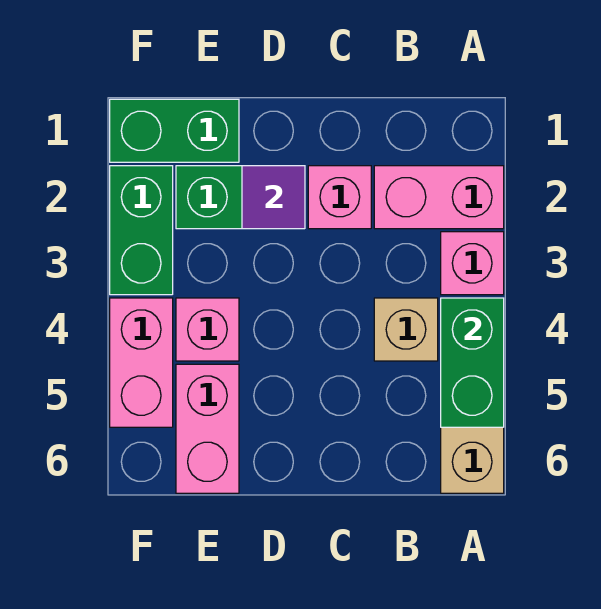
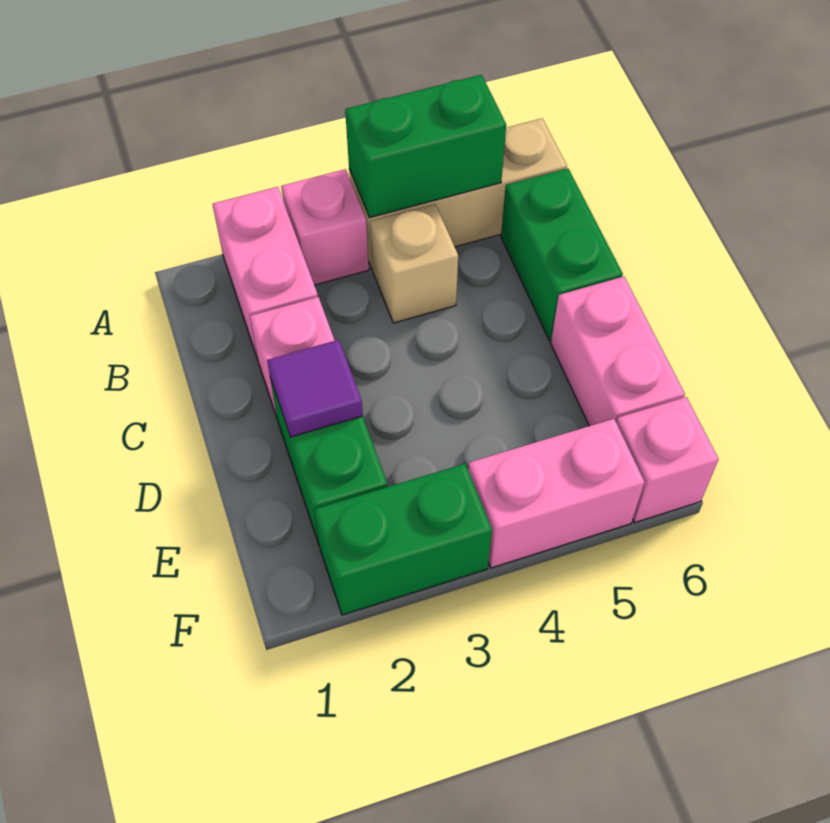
green 1x2 brick [110,99,239,162] -> green 1x2 brick moved to [501,168,623,341]
pink 1x1 brick [176,298,239,361] -> pink 1x1 brick moved to [616,397,718,522]
pink 1x2 brick [176,364,239,493] -> pink 1x2 brick turned to [551,277,685,426]

